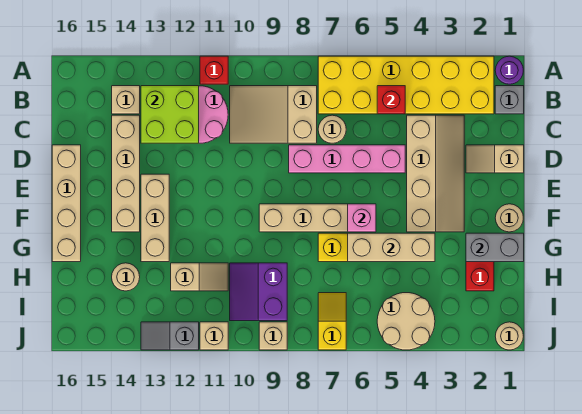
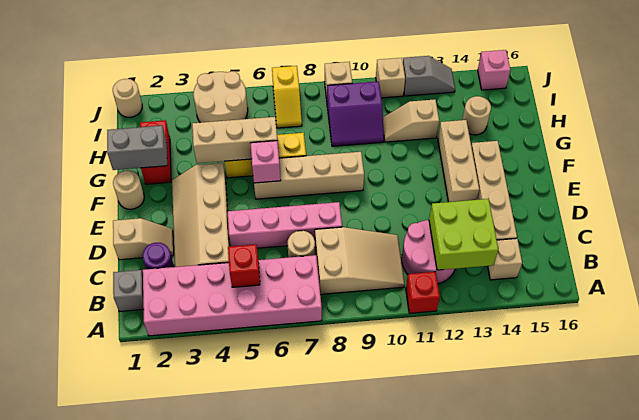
purple 1x1 round brick [495,56,523,84] -> purple 1x1 round brick moved to [143,243,174,269]
yellow 2x6 brick [318,56,494,114] -> pink 2x6 brick [143,255,322,336]
tan 1x4 brick [52,145,81,262] -> none
purple 2x2 slope [230,263,287,321] -> purple 2x2 slope turned to [327,81,384,146]
none -> pink 1x1 brick [478,50,510,90]

